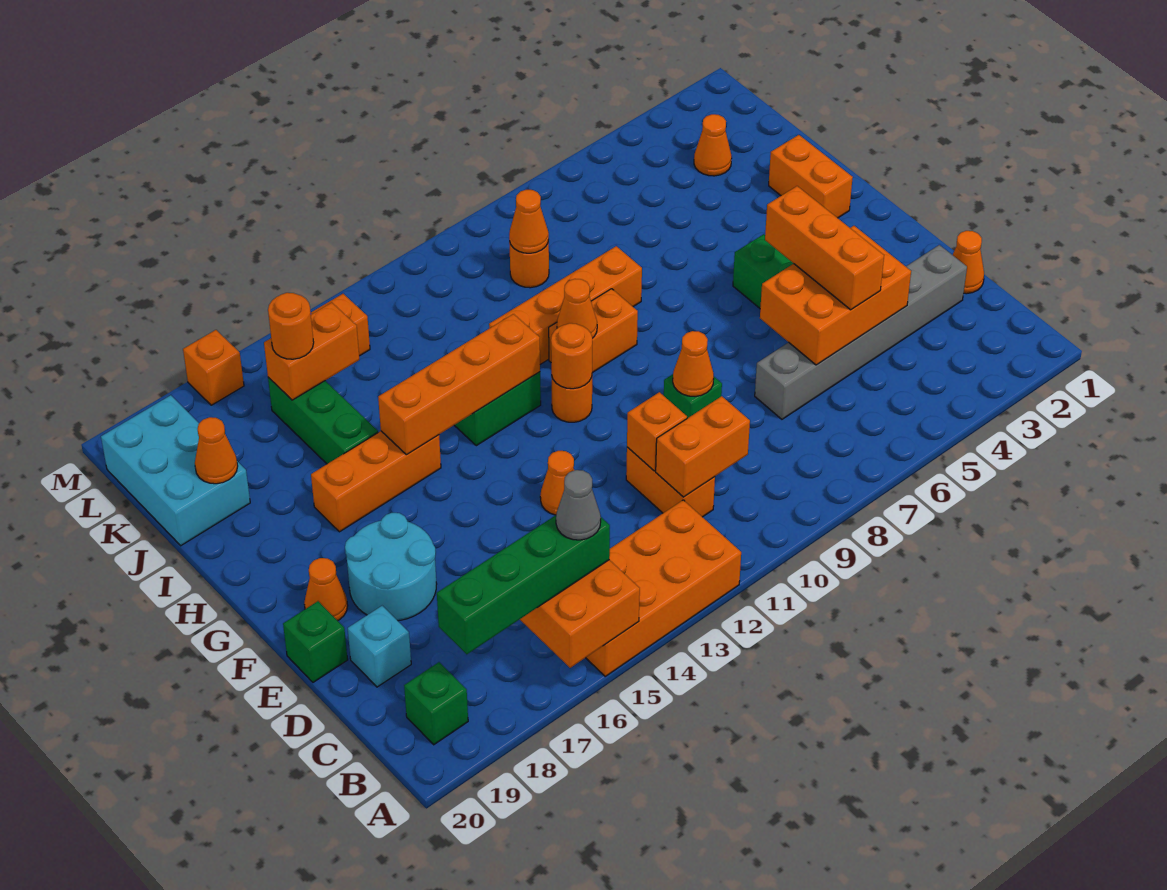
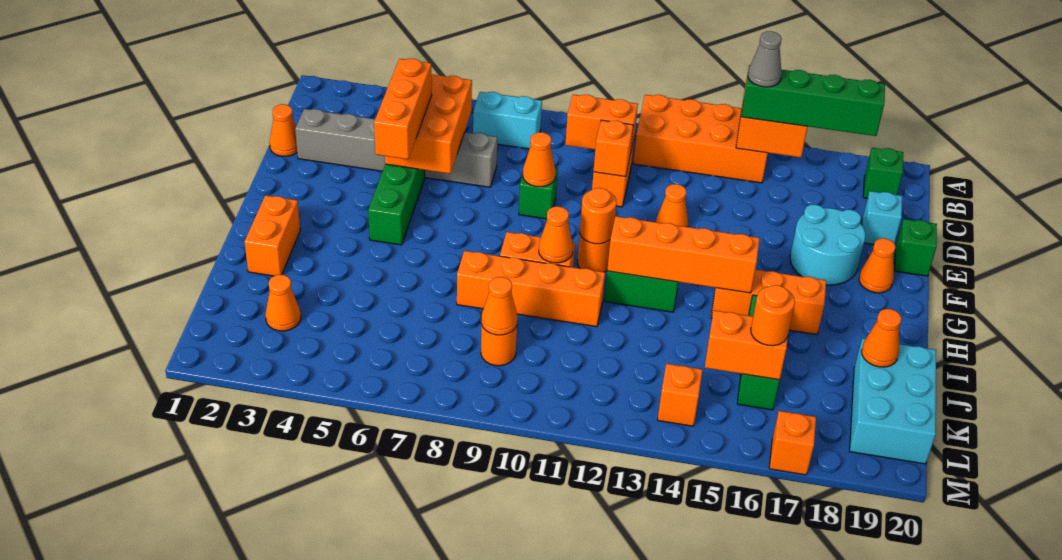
none -> cyan 1x2 brick [473,92,542,149]
orange 2x3 brick [760,226,911,365] -> orange 2x3 brick turned to [385,74,472,174]

